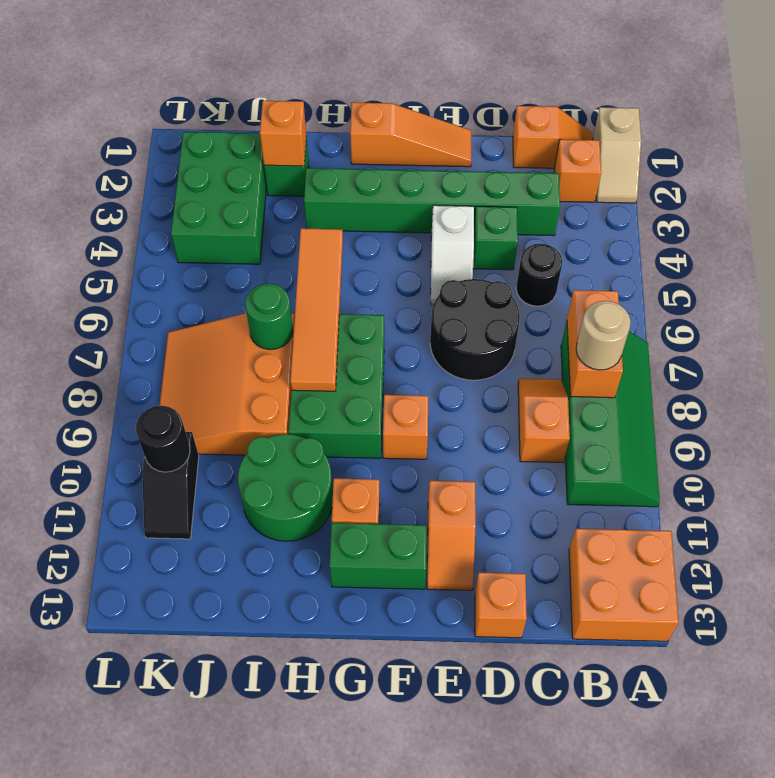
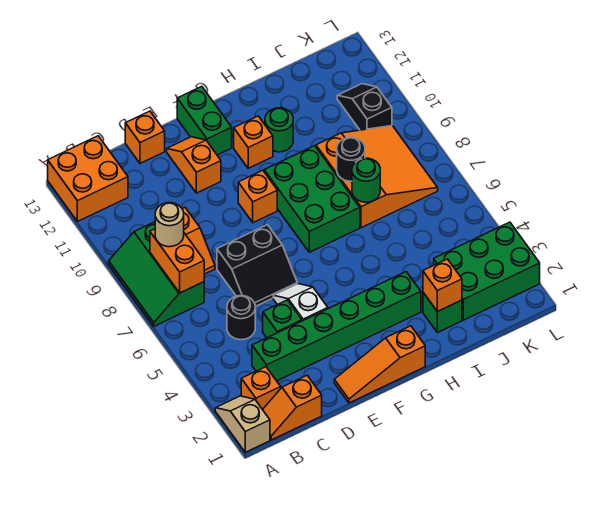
green 2x4 slope [561,321,660,507] -> green 2x3 slope [109,222,204,326]
black 2x2 round brick [430,279,520,380] -> black 2x2 slope [217,225,297,306]
green 1x2 brick [329,523,427,589] -> green 1x2 brick turned to [177,86,232,155]
orange 1x4 tile [290,228,343,391] -> none
green 2x2 round brick [238,434,333,541] -> green 1x1 round brick [265,108,293,152]
green 2x3 brick [171,132,267,264] -> green 2x3 brick turned to [434,222,540,320]
black 1x1 round brick [136,406,190,472] -> black 1x1 round brick moved to [337,137,365,181]

